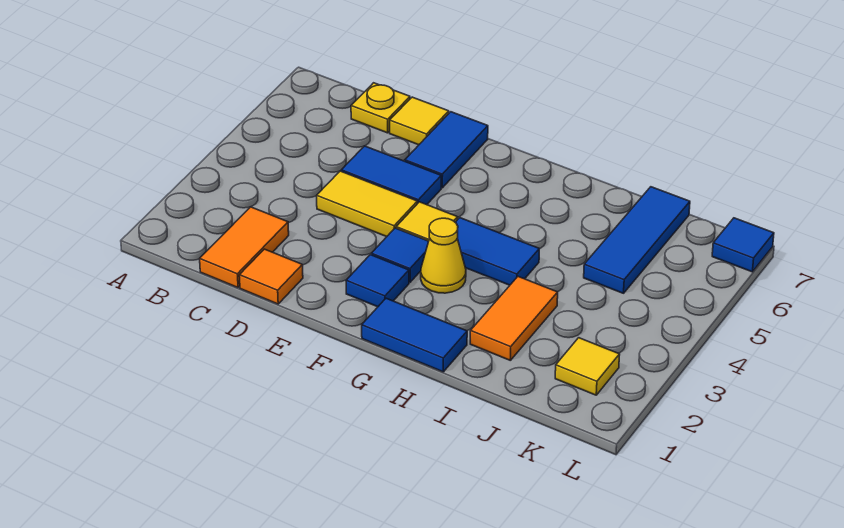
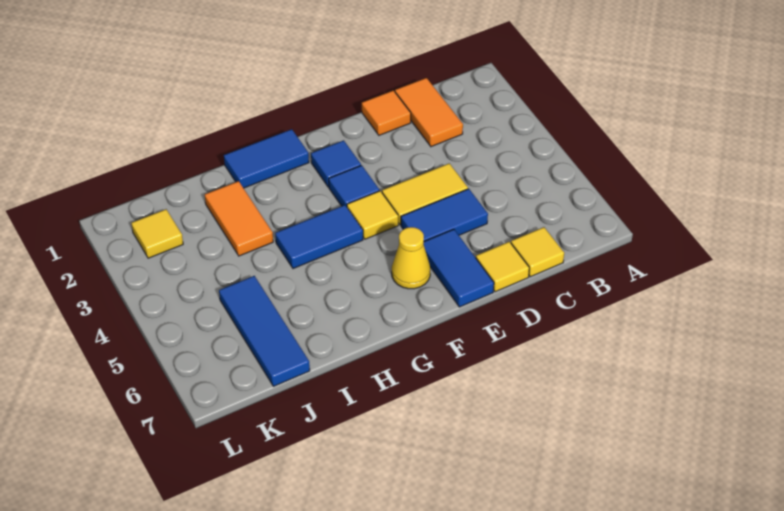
yellow 1x1 plate [351,83,410,133] -> yellow 1x1 tile [511,227,564,277]
yellow 1x1 cone [421,218,466,293] -> yellow 1x1 cone moved to [392,227,430,289]
blue 1x1 tile [712,218,774,272] -> none

